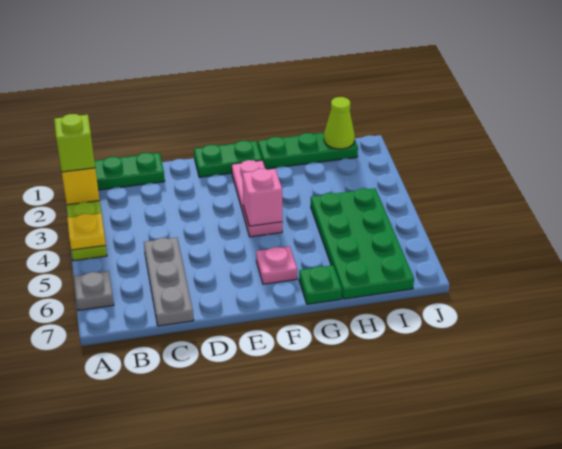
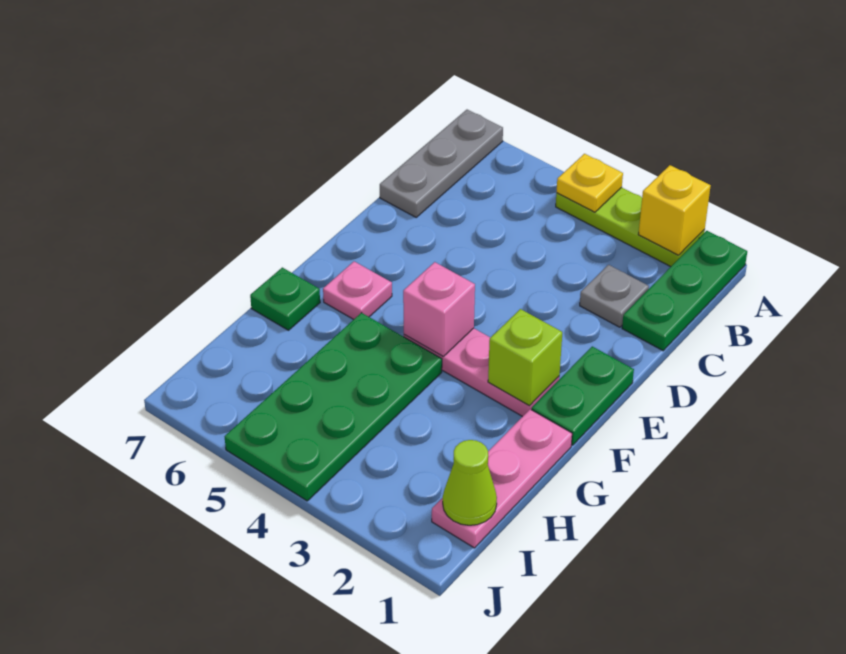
lime 1x1 brick [54,114,95,172] -> lime 1x1 brick moved to [488,309,562,406]
grey 1x1 plate [74,271,114,311] -> grey 1x1 plate moved to [580,265,649,327]
grey 1x3 plate [144,237,194,326] -> grey 1x3 plate turned to [380,110,503,217]
green 1x3 plate [258,133,358,169] -> pink 1x3 plate [432,409,572,548]
green 2x4 plate [311,188,414,299] -> green 2x4 plate turned to [225,313,442,501]

